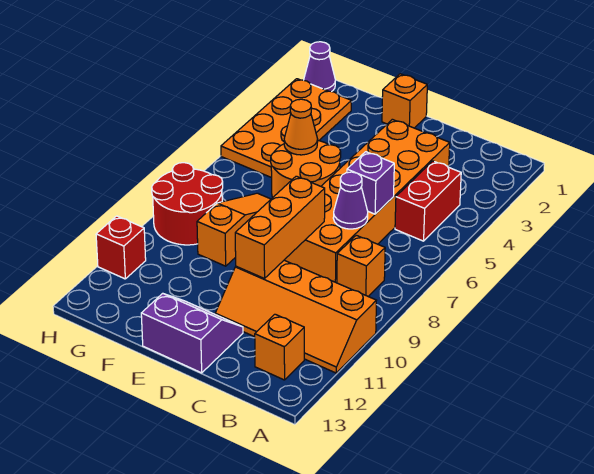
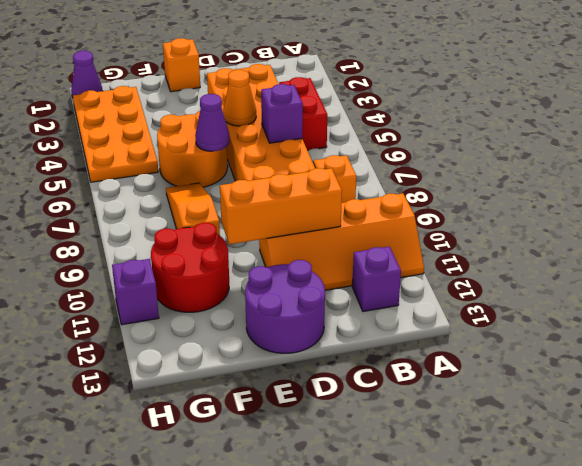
orange 1x1 brick [255,314,304,380] -> purple 1x1 brick [352,247,401,312]
purple 1x1 cone [333,172,368,229] -> purple 1x1 cone moved to [195,94,229,151]
orange 1x3 brick [235,176,325,279] -> orange 1x3 brick turned to [220,168,342,244]
purple 2x2 slope [141,293,243,373] -> purple 2x2 round brick [245,260,325,353]
orange 1x1 cone [284,99,318,155] -> orange 1x1 cone moved to [223,70,256,126]
red 2x2 round brick [152,163,223,245] -> red 2x2 round brick moved to [151,223,229,312]
red 1x1 brick [96,216,146,279] -> purple 1x1 brick [112,259,159,325]

